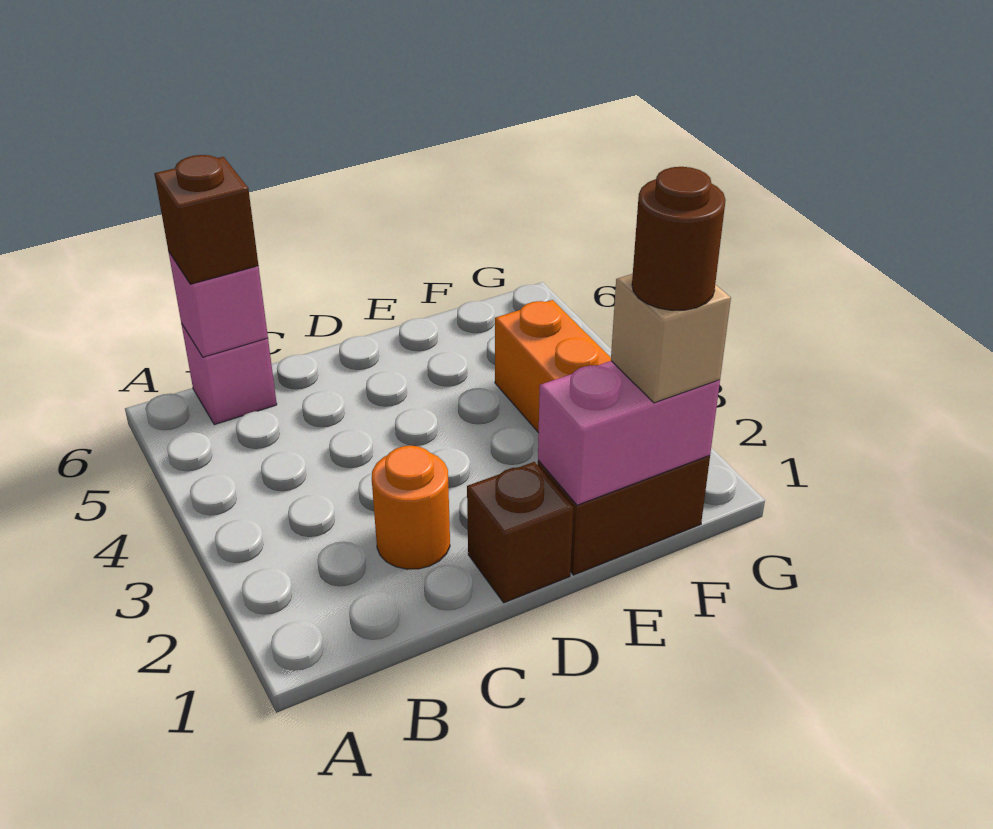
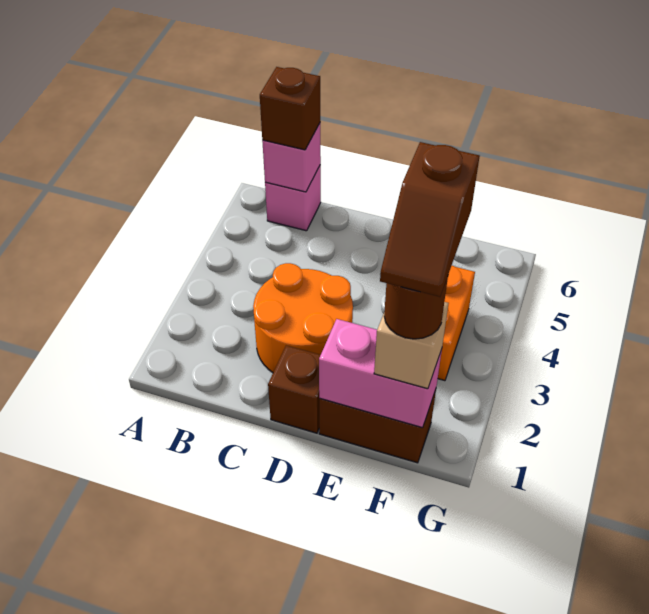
orange 1x1 round brick [372,446,450,569] -> orange 2x2 round brick [253,263,353,373]
none -> brown 1x2 slope [380,142,480,297]

